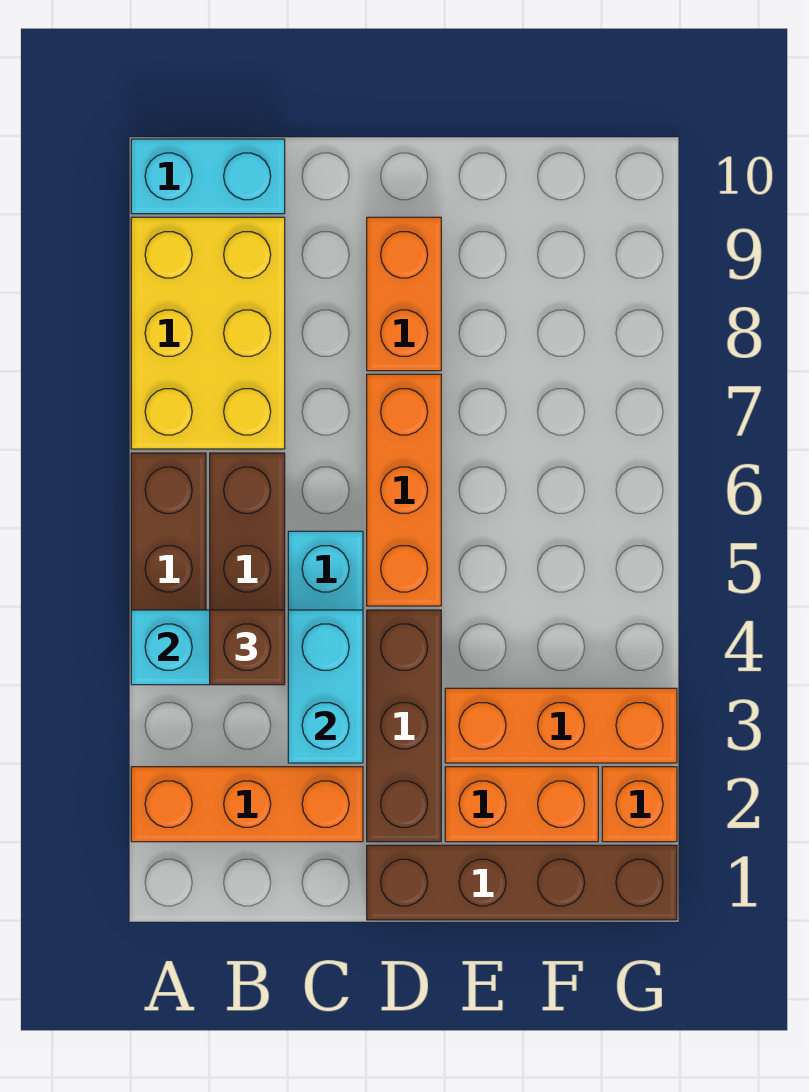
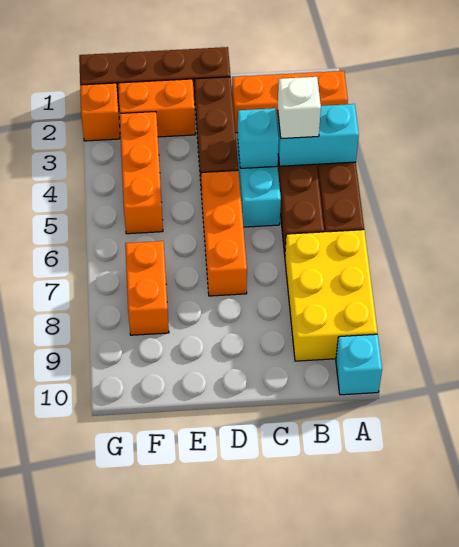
cyan 1x2 brick [131,139,285,214] -> cyan 1x1 brick [336,334,382,395]
brown 1x1 brick [210,610,285,685] -> white 1x1 brick [278,77,321,139]
cyan 1x2 brick [288,610,363,763] -> cyan 1x1 brick [238,108,279,168]
orange 1x2 brick [367,217,441,371] -> orange 1x2 brick moved to [125,241,169,335]
orange 1x3 brick [445,688,677,763] -> orange 1x3 brick turned to [120,112,163,234]

